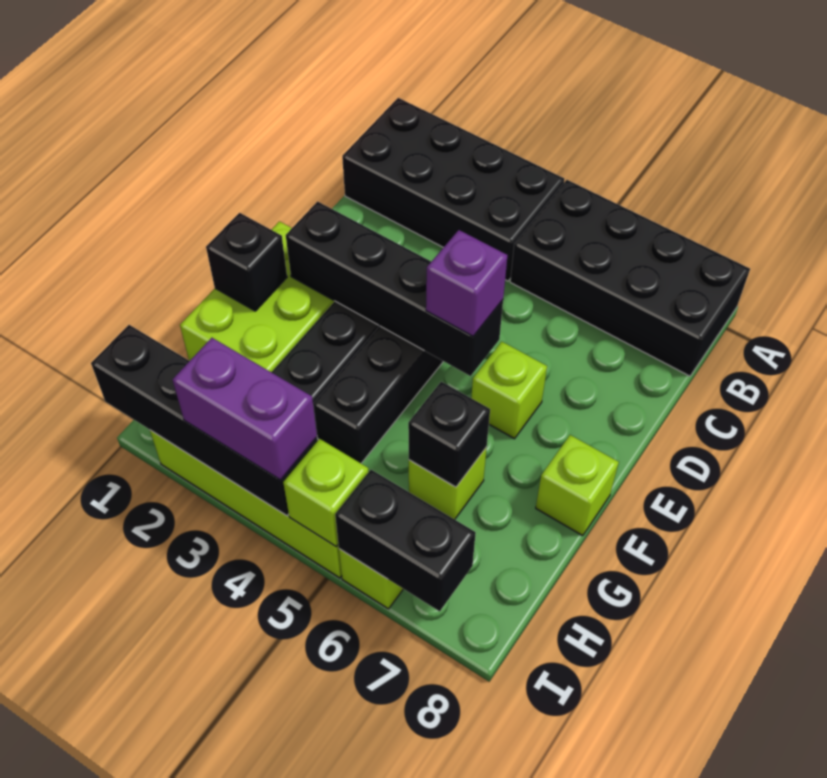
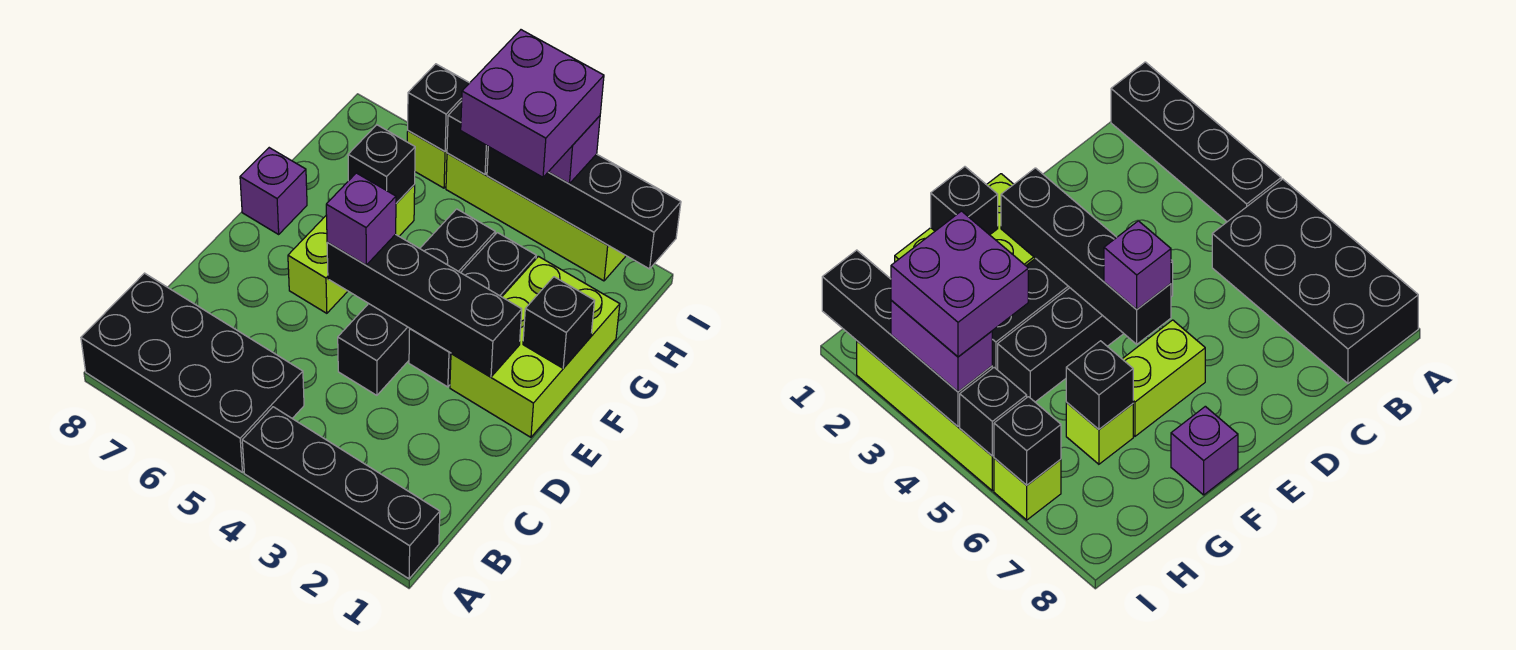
black 2x4 brick [342,98,564,281] -> black 1x4 brick [242,407,440,579]
lime 1x1 brick [471,342,547,439] -> lime 1x2 brick [288,215,348,313]
lime 1x1 brick [536,435,619,536] -> purple 1x1 brick [240,148,307,234]
none -> purple 2x2 brick [461,30,604,177]
lime 1x1 brick [283,439,369,547] -> black 1x1 brick [447,101,488,174]
black 1x2 brick [335,470,476,611] -> black 1x1 brick [408,64,469,152]

